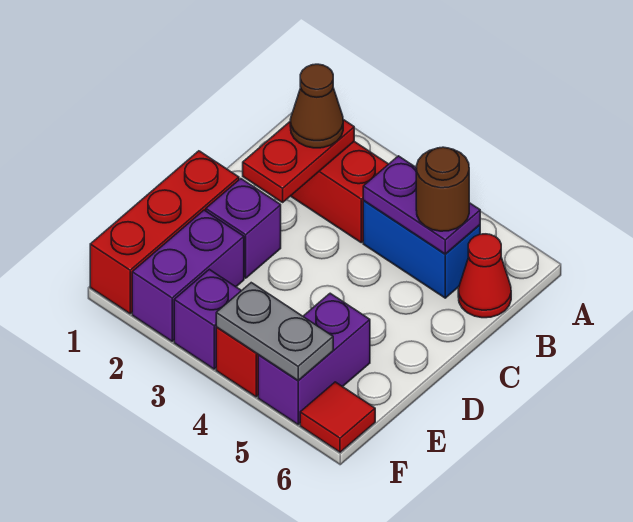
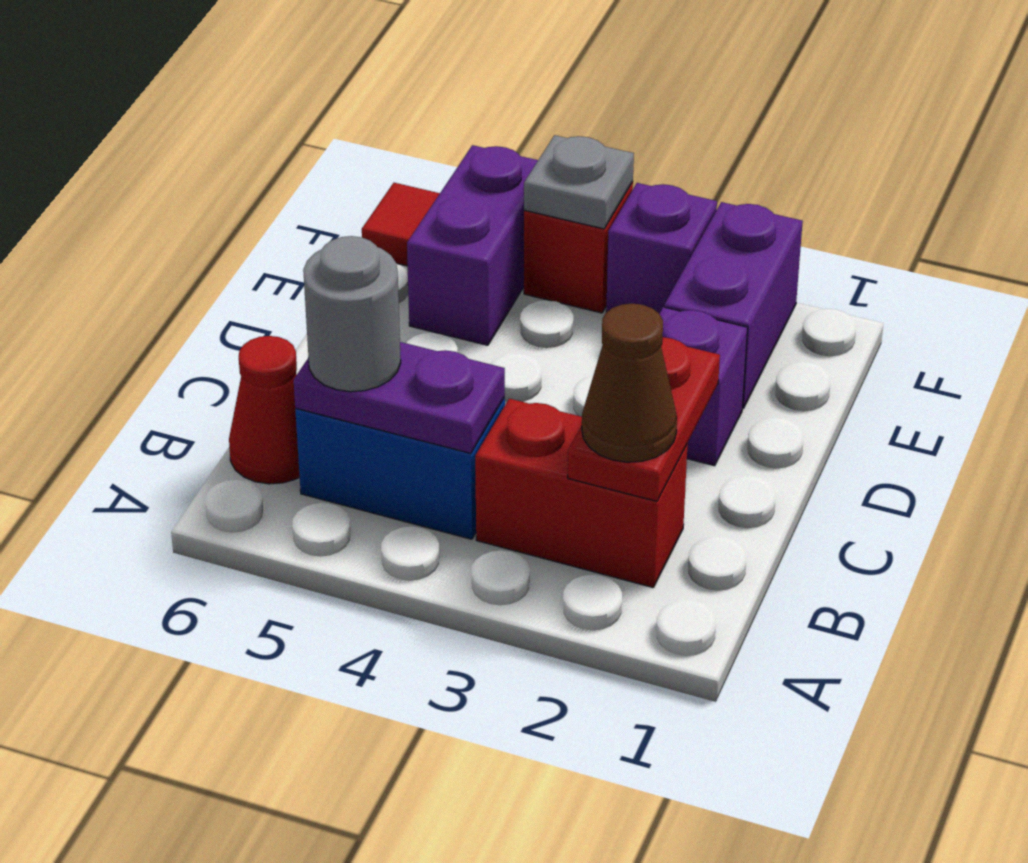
brown 1x1 round brick [416,147,469,231] -> grey 1x1 round brick [303,236,401,392]
red 1x3 brick [90,151,239,314] -> none
grey 1x2 plate [216,283,333,381] -> grey 1x1 plate [524,135,634,229]

